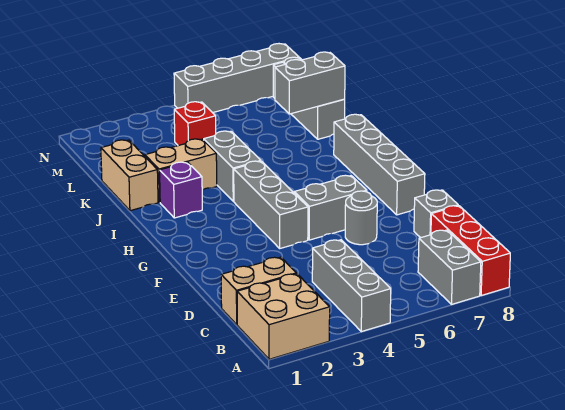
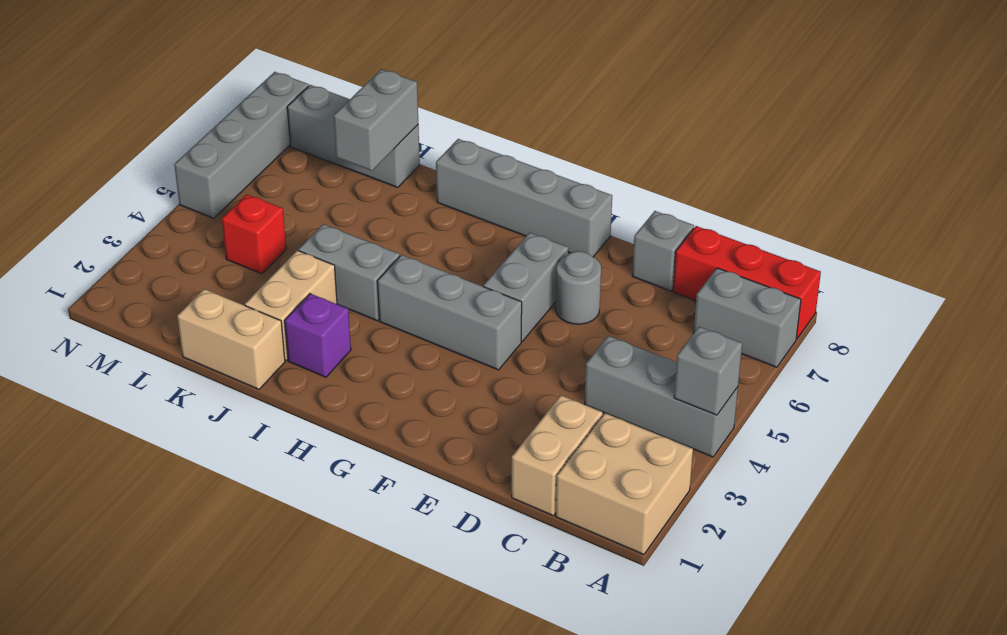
none -> grey 1x1 brick [674,327,742,415]

